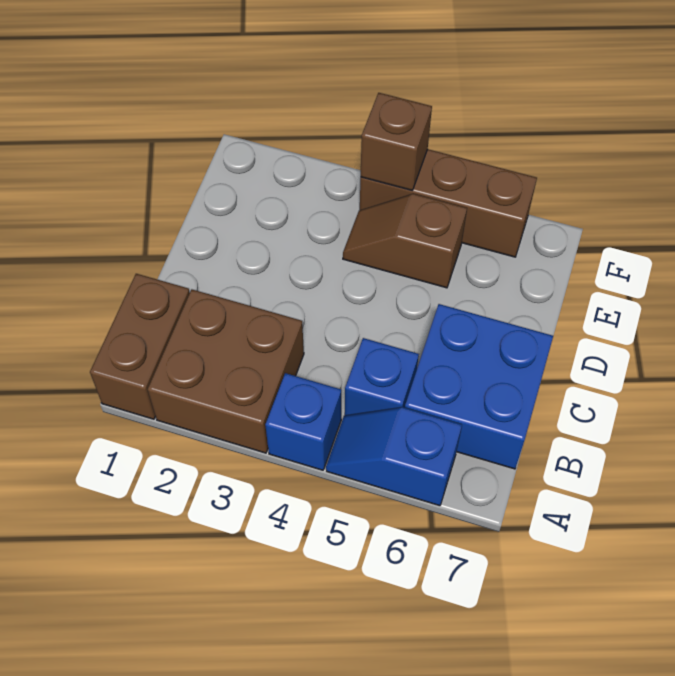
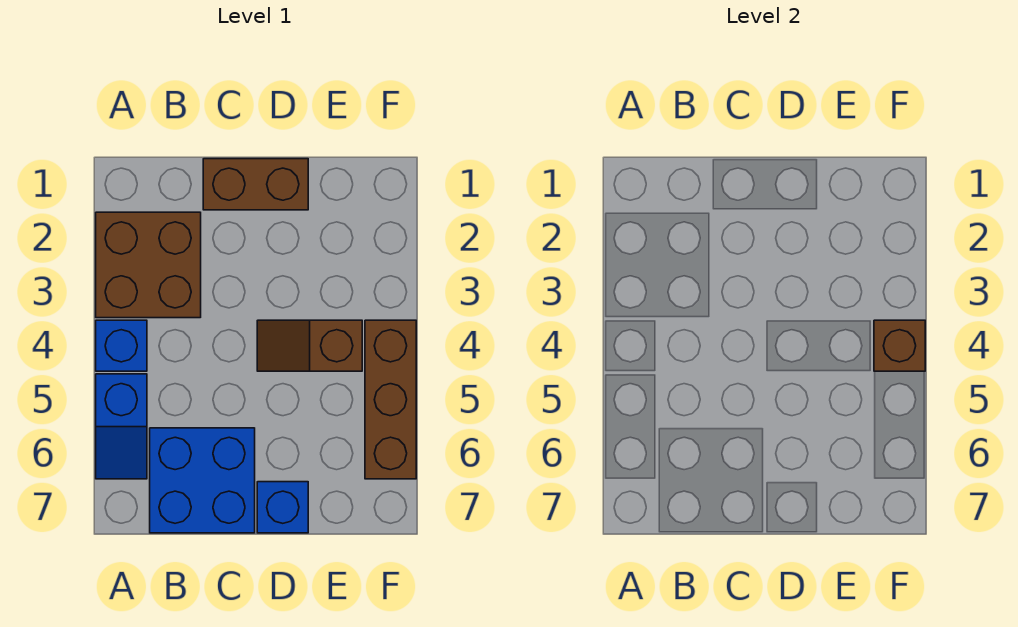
brown 1x2 brick [90,274,190,419] -> brown 1x2 brick moved to [203,159,308,210]
blue 1x2 slope [326,407,462,506] -> blue 1x2 slope turned to [96,374,147,479]
blue 1x1 brick [345,338,419,416] -> blue 1x1 brick moved to [257,482,308,533]
brown 1x2 slope [343,194,467,288] -> brown 1x2 slope turned to [257,320,362,371]

